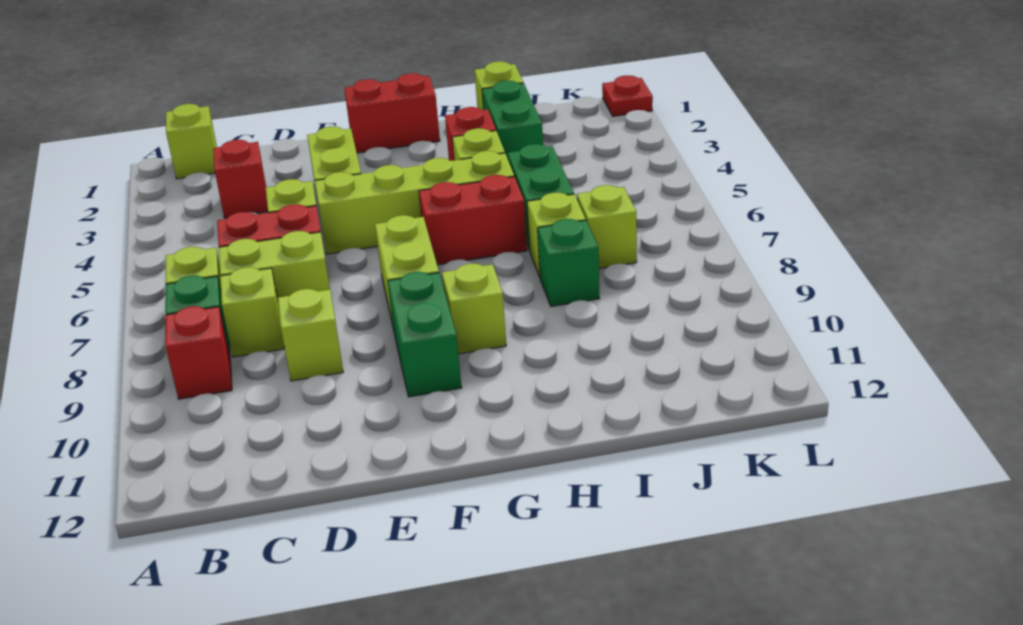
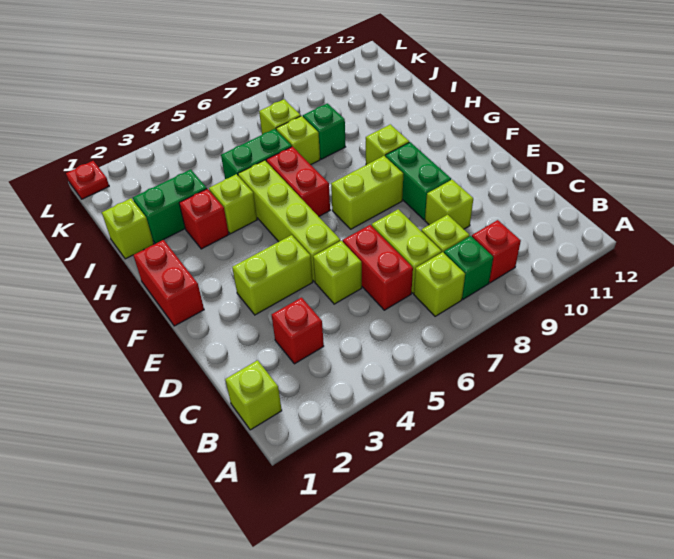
green 1x2 brick [388,272,462,397] -> green 1x2 brick turned to [385,142,451,220]

